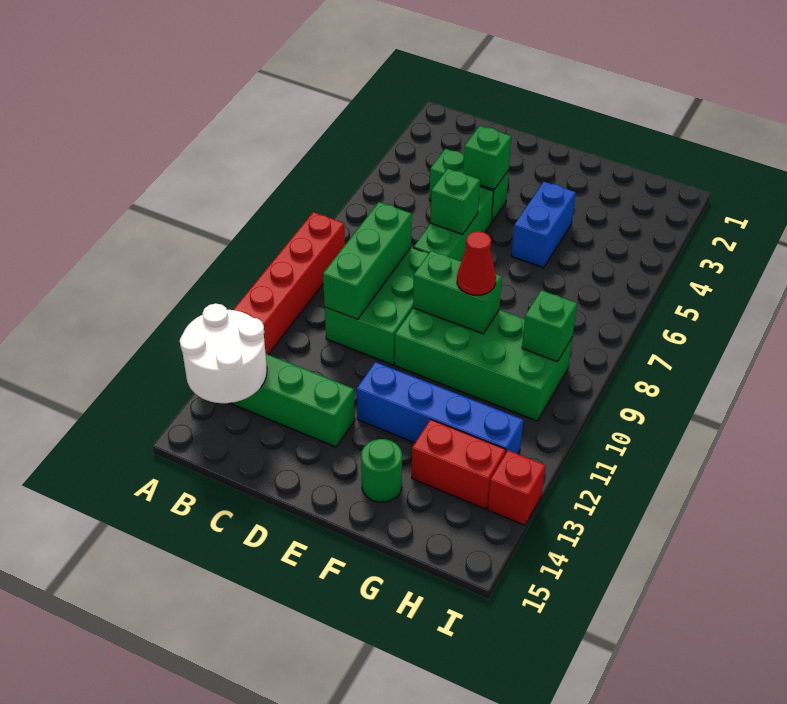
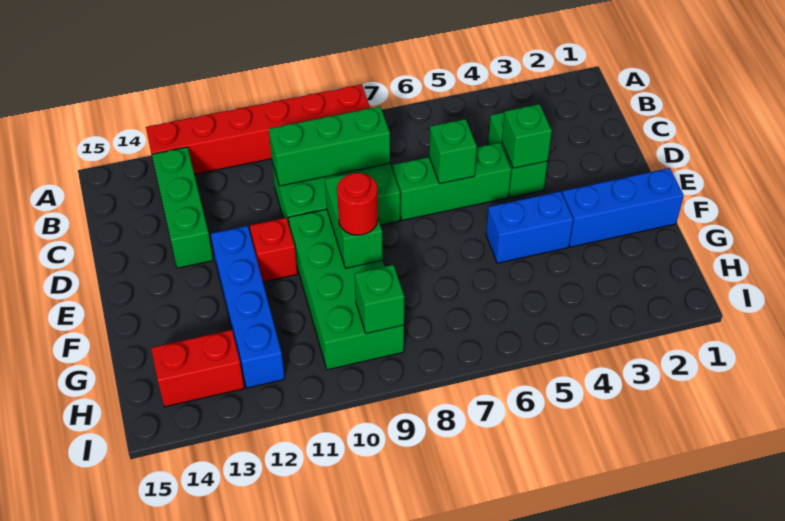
white 2x2 round brick [180,304,267,403] -> none
none -> blue 1x3 brick [562,168,684,247]
red 1x1 cone [457,231,496,295] -> red 1x1 round brick [337,173,378,235]
green 1x1 round brick [361,439,402,502] -> none
red 1x2 brick [412,419,506,509] -> red 1x2 brick turned to [151,330,244,407]
red 1x1 brick [488,450,545,525] -> red 1x1 brick moved to [250,218,297,282]

